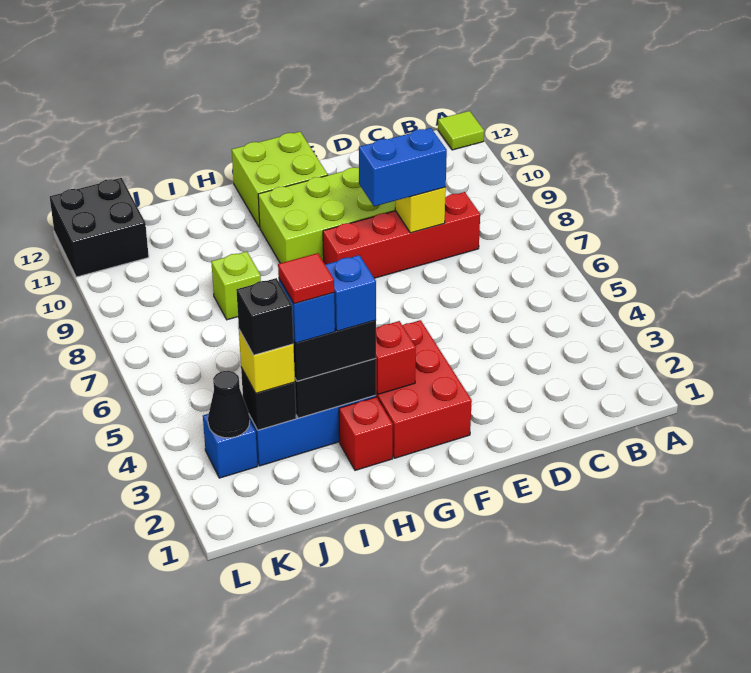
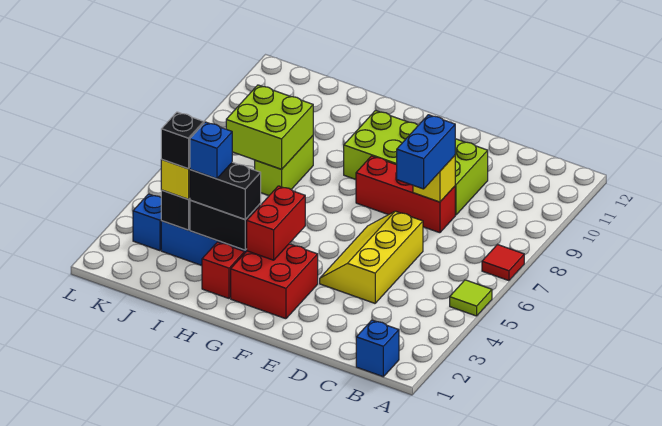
lime 1x1 tile [438,111,484,150] -> lime 1x1 tile moved to [450,280,492,316]
red 1x4 brick [323,192,480,278] -> red 1x3 brick [356,156,455,233]
none -> yellow 2x3 slope [320,211,423,303]
blue 1x2 brick [359,128,447,206] -> blue 1x2 brick turned to [397,115,455,189]
red 2x3 brick [376,320,472,458] -> red 2x2 brick [231,244,318,319]
lime 2x2 brick [232,132,328,228] -> lime 2x2 brick moved to [226,85,313,169]
red 1x1 brick [376,321,416,394] -> red 1x2 brick [247,186,305,260]
blue 1x1 brick [325,255,376,331] -> blue 1x1 brick moved to [356,320,399,377]
red 1x1 tile [278,253,334,304] -> red 1x1 tile moved to [482,244,524,281]
lime 1x1 brick [211,252,261,320] -> lime 1x2 brick [255,136,313,195]
black 1x1 cone [208,371,250,438] -> none
black 2x2 brick [50,178,149,277] -> none

